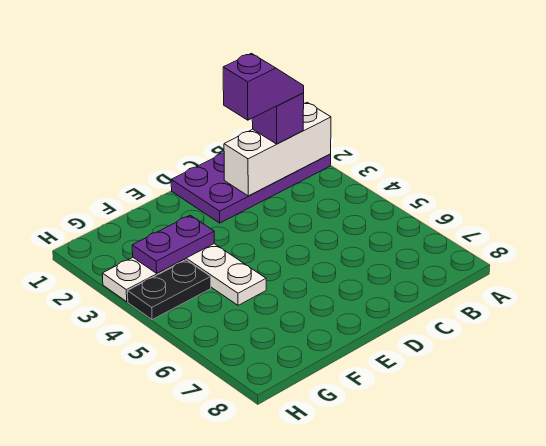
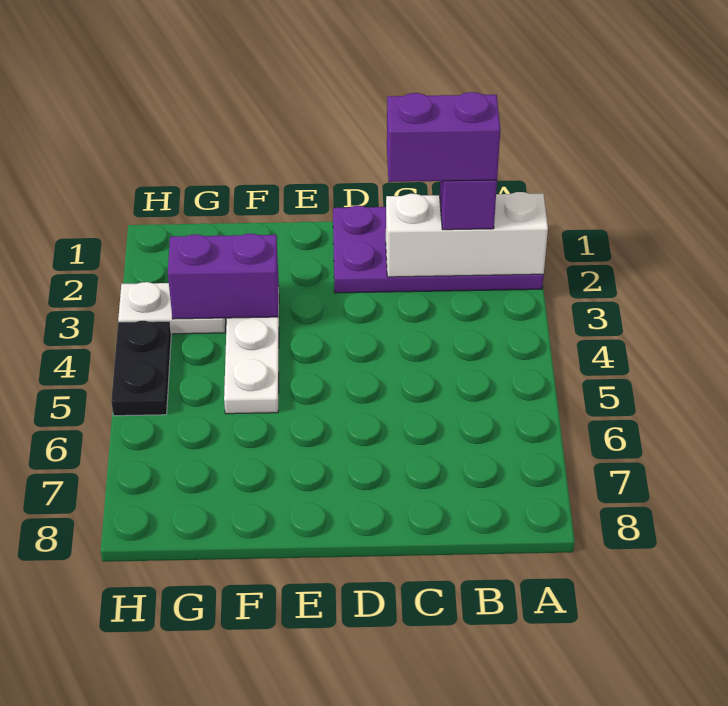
purple 1x2 slope [223,53,304,120] -> purple 1x2 brick [387,92,500,182]
purple 1x2 plate [132,215,214,273] -> purple 1x2 brick [168,234,279,319]
black 1x2 plate [128,260,211,320] -> black 1x2 plate turned to [111,321,171,416]

